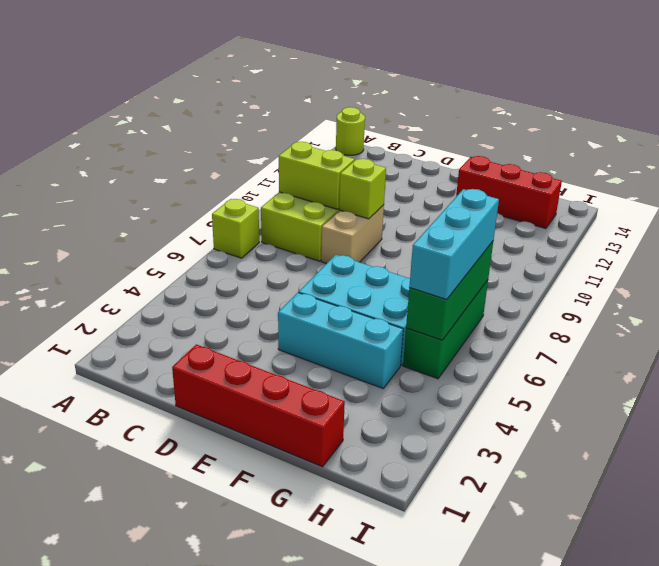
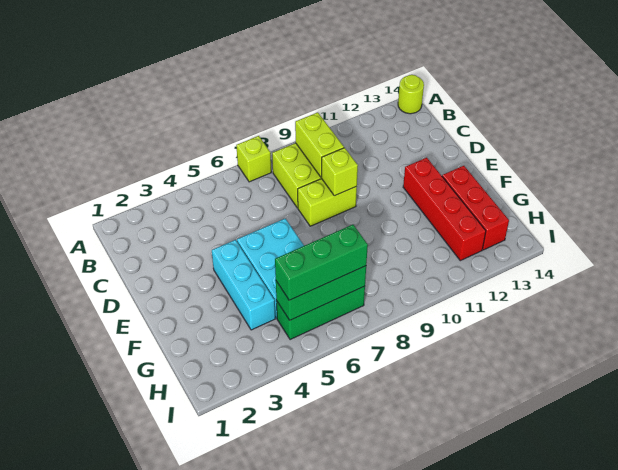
red 1x4 brick [172,344,345,467] -> red 1x4 brick moved to [403,158,486,261]
tan 1x2 brick [321,205,384,264] -> lime 1x2 brick [298,179,357,226]
cyan 1x3 brick [409,189,499,299] -> green 1x3 brick [275,225,368,300]

